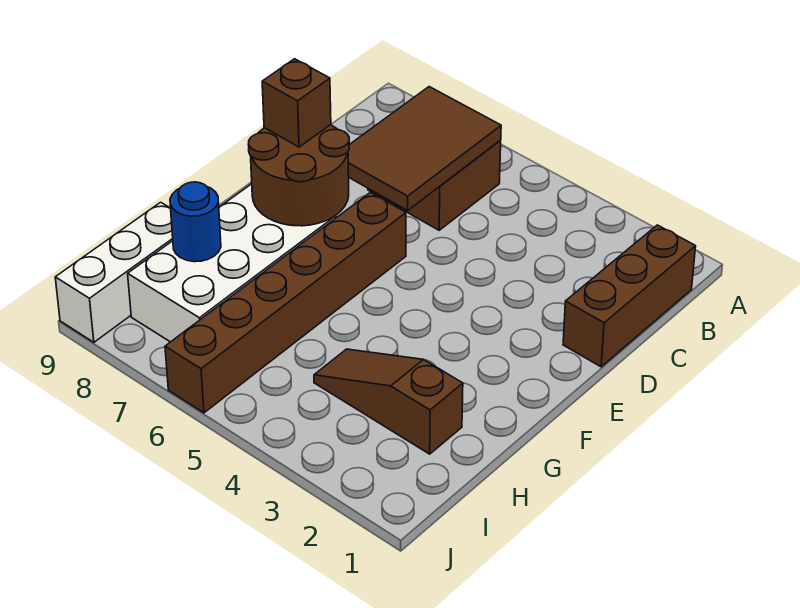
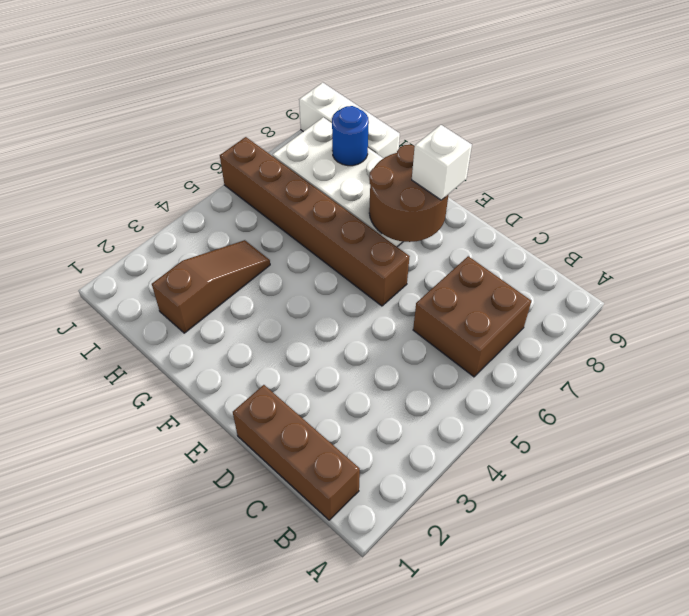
brown 2x3 tile [348,87,501,211] -> none
brown 1x1 brick [262,59,331,147] -> white 1x1 brick [412,125,472,200]

